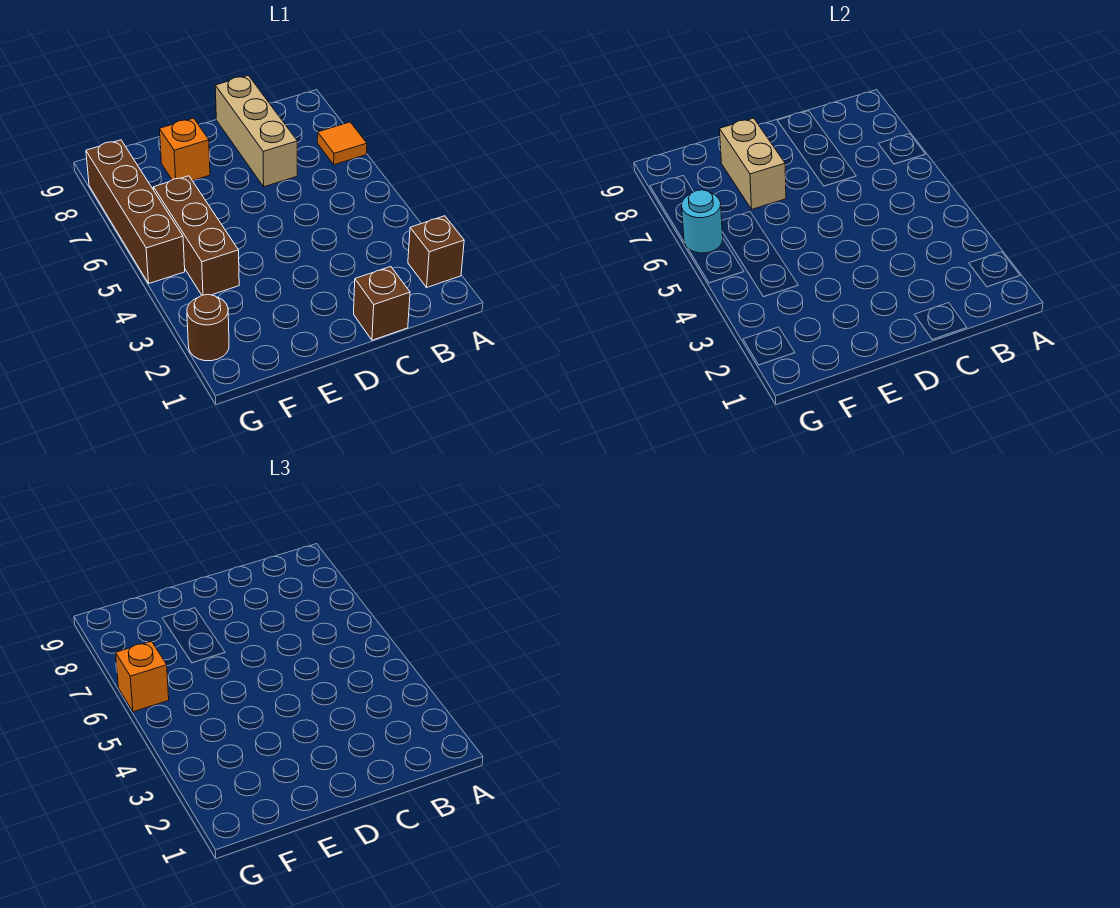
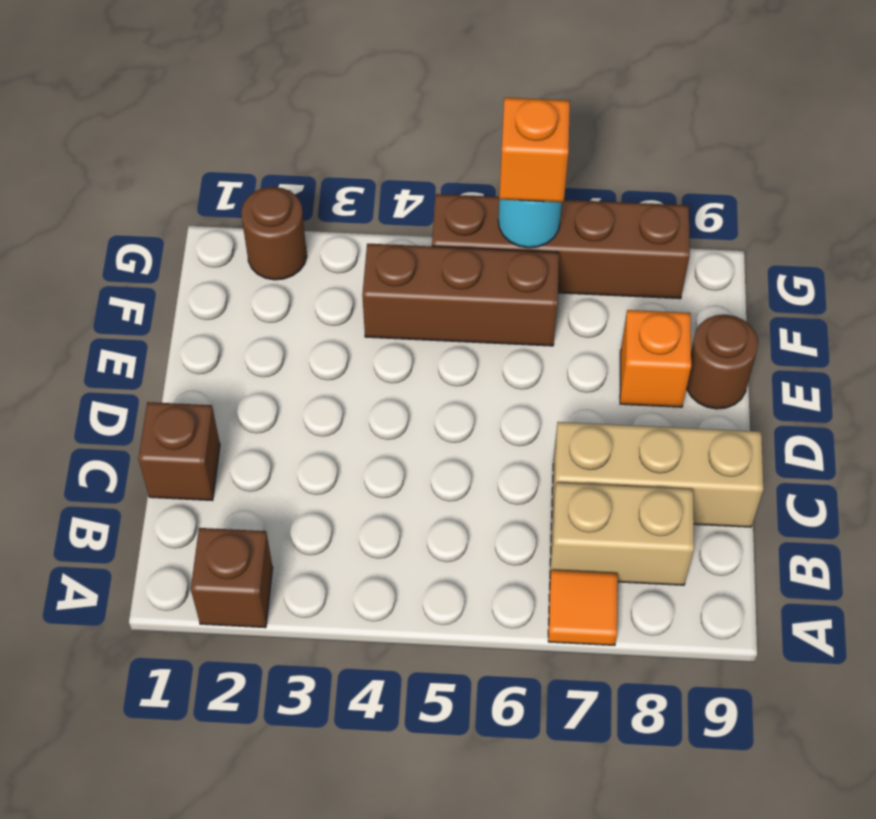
tan 1x2 brick [720,118,786,209] -> tan 1x2 brick moved to [550,483,694,585]
none -> brown 1x1 round brick [687,315,758,409]

